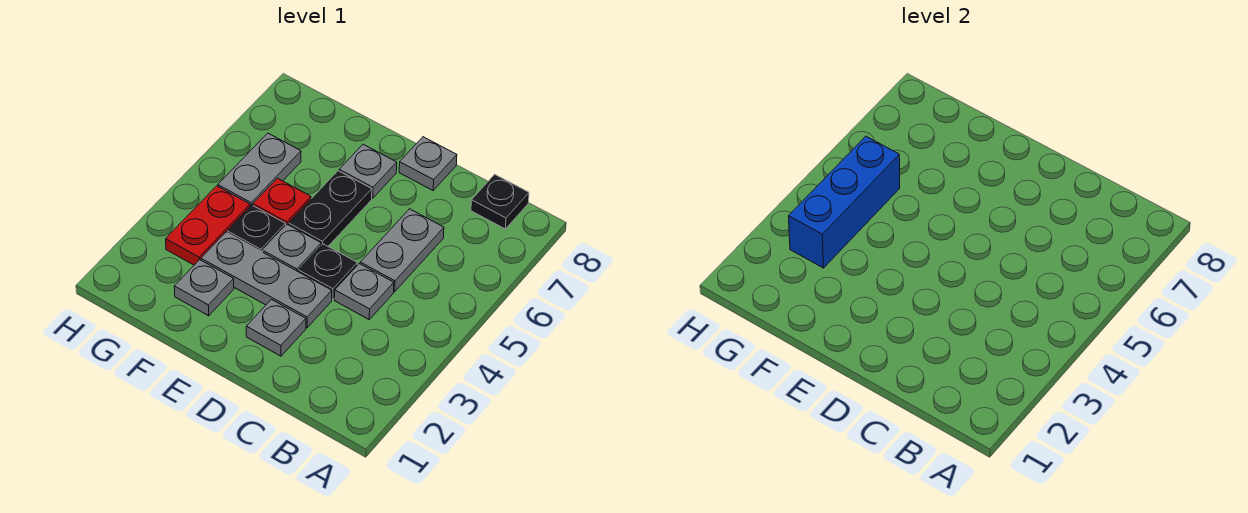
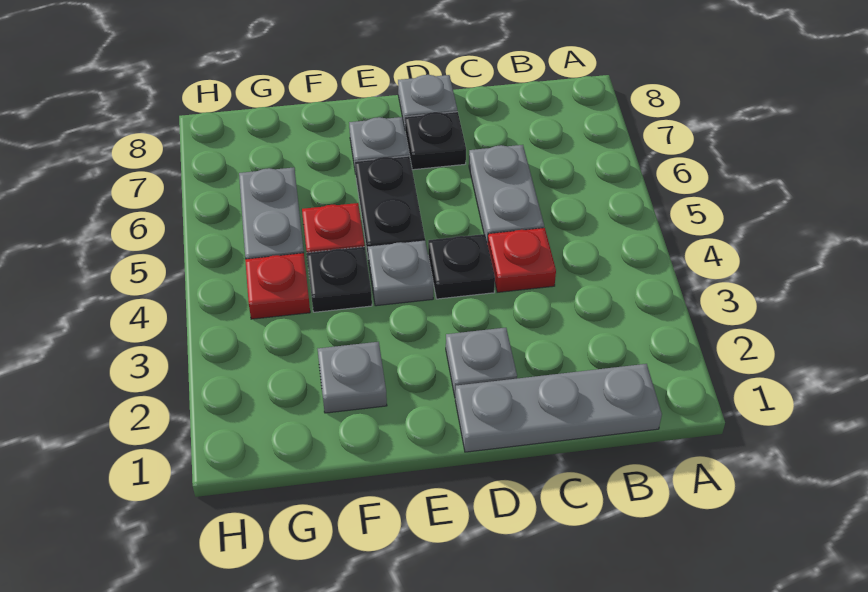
black 1x1 plate [471,174,529,229] -> black 1x1 plate moved to [405,112,466,170]
grey 1x1 plate [335,264,394,319] -> red 1x1 plate [488,228,556,292]
grey 1x3 plate [201,232,332,328] -> grey 1x3 plate moved to [455,364,662,452]
red 1x2 plate [166,186,250,265] -> red 1x1 plate [245,253,310,319]
blue 1x3 brick [789,136,900,268] -> none

